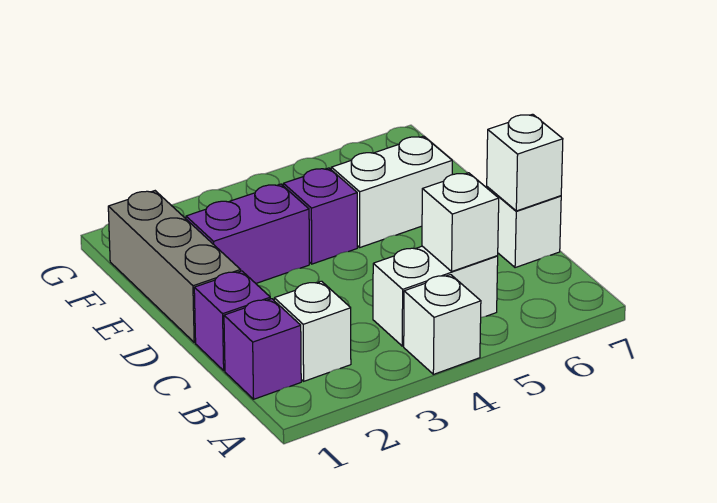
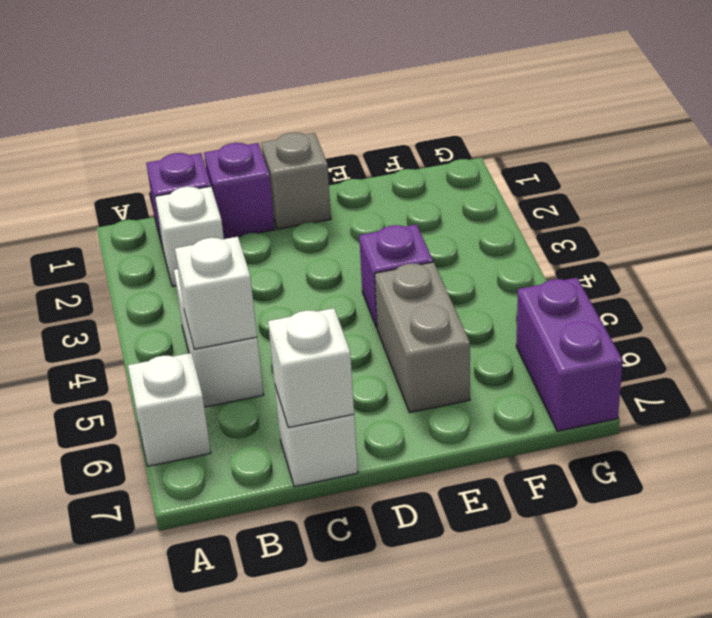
white 1x1 brick [404,275,481,374] -> white 1x1 brick moved to [128,353,211,466]
grey 1x3 brick [108,191,241,342] -> grey 1x1 brick [261,133,331,229]
purple 1x2 brick [186,184,309,283] -> purple 1x2 brick moved to [516,278,623,431]
white 1x2 brick [331,136,452,247] -> grey 1x2 brick [375,262,470,413]

